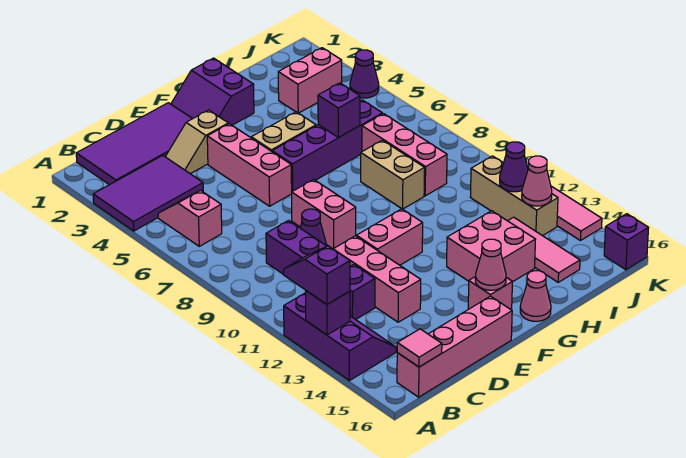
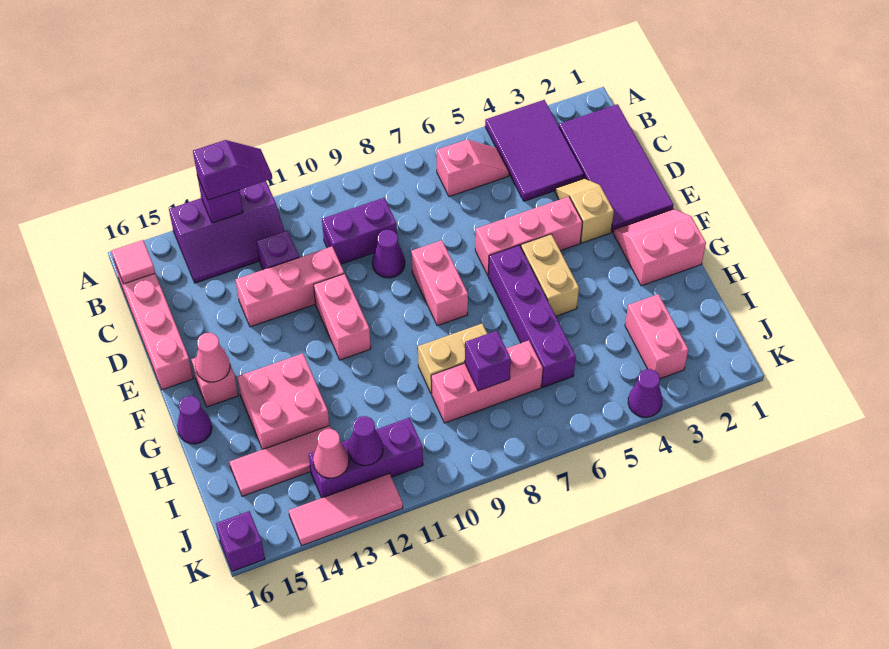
pink 1x2 brick [292,179,356,249] -> pink 1x2 brick turned to [411,240,468,326]
purple 2x2 slope [171,58,254,125] -> pink 2x2 slope [613,209,706,286]
pink 1x1 cone [520,271,551,321] -> purple 1x1 cone [177,396,212,444]
purple 1x1 brick [318,83,360,137] -> purple 1x1 brick moved to [465,331,511,391]
tan 1x3 brick [470,156,558,236] -> purple 1x3 brick [309,418,423,498]

